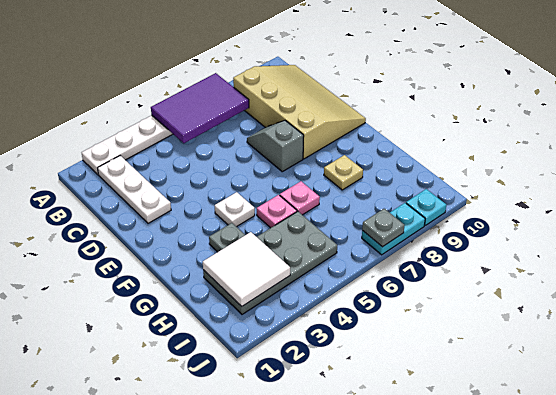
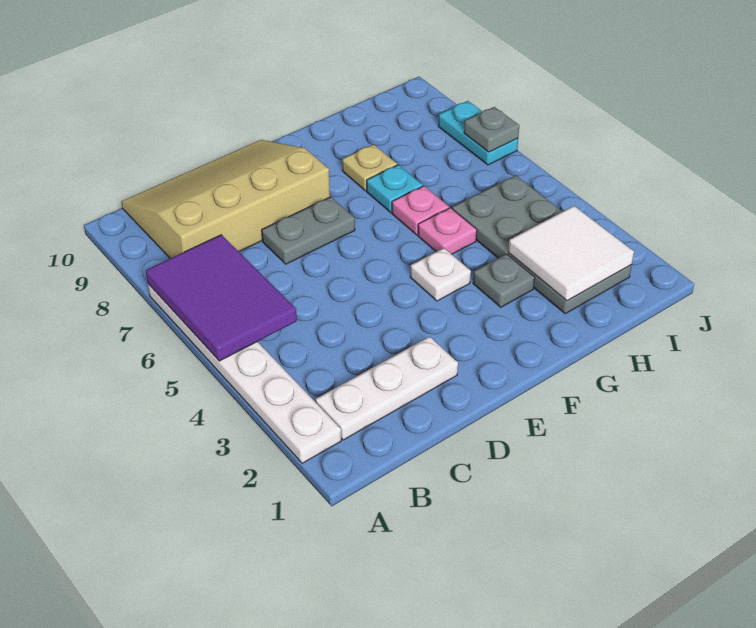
grey 1x2 slope [247,121,304,172] -> grey 1x2 plate [262,197,355,264]
cyan 1x1 plate [406,189,446,225] -> cyan 1x1 plate moved to [367,165,423,213]

